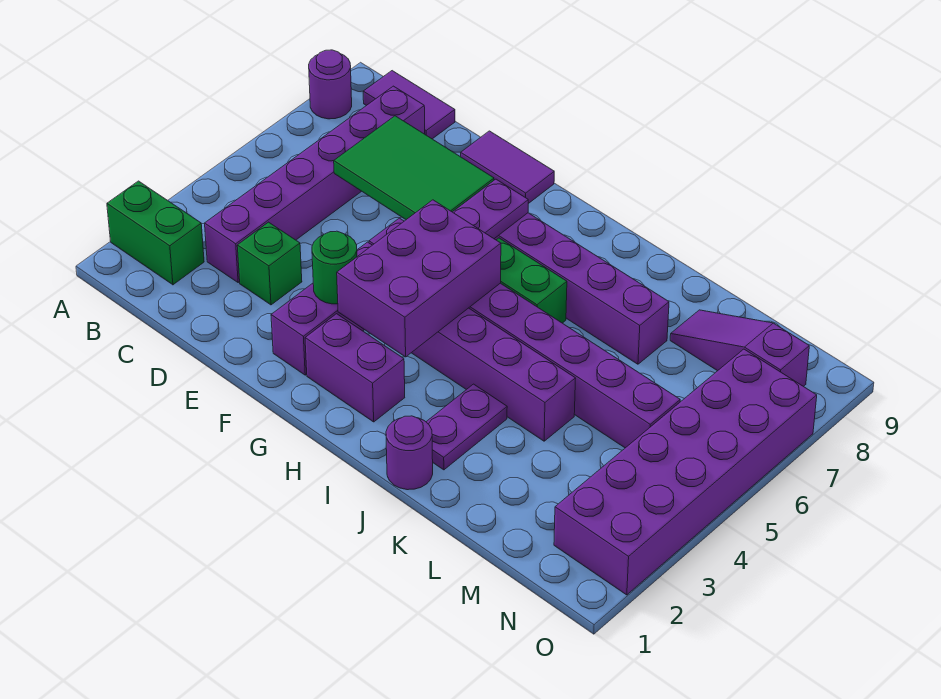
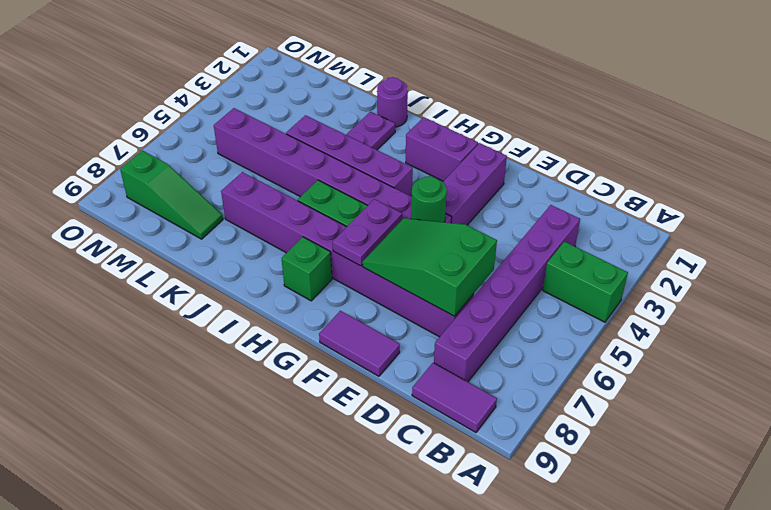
green 1x2 brick [107,181,204,285] -> green 1x2 brick moved to [543,242,628,322]
purple 1x1 round brick [309,50,352,119] -> none
green 1x1 brick [237,222,302,305] -> green 1x1 brick moved to [281,237,332,301]
green 2x3 tile [334,116,494,220] -> green 2x3 slope [362,218,497,316]
green 1x1 round brick [312,231,357,304] -> green 1x1 round brick moved to [411,176,447,222]
purple 2x3 brick [337,200,501,357] -> none
purple 1x3 slope [670,310,809,387] -> green 1x3 slope [120,150,223,239]
purple 2x6 brick [554,349,817,595] -> none

